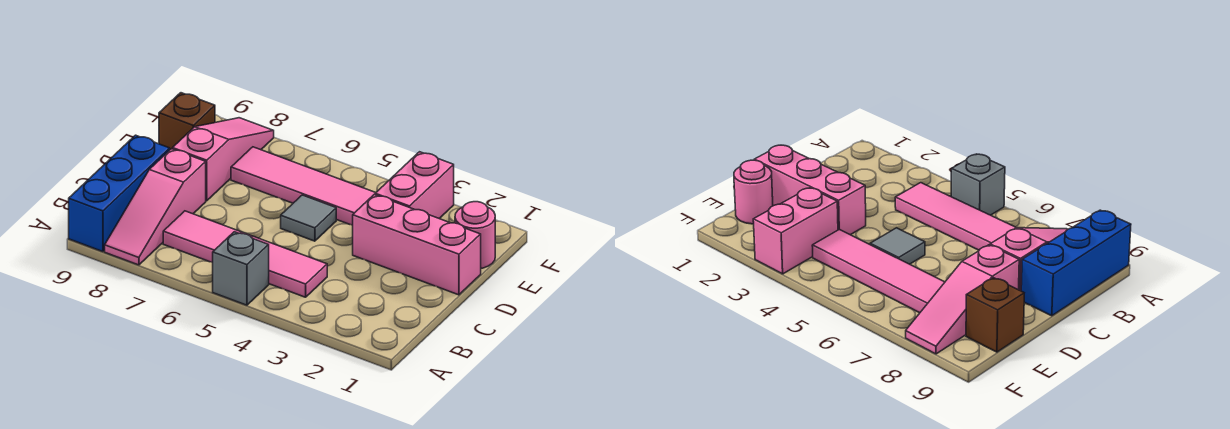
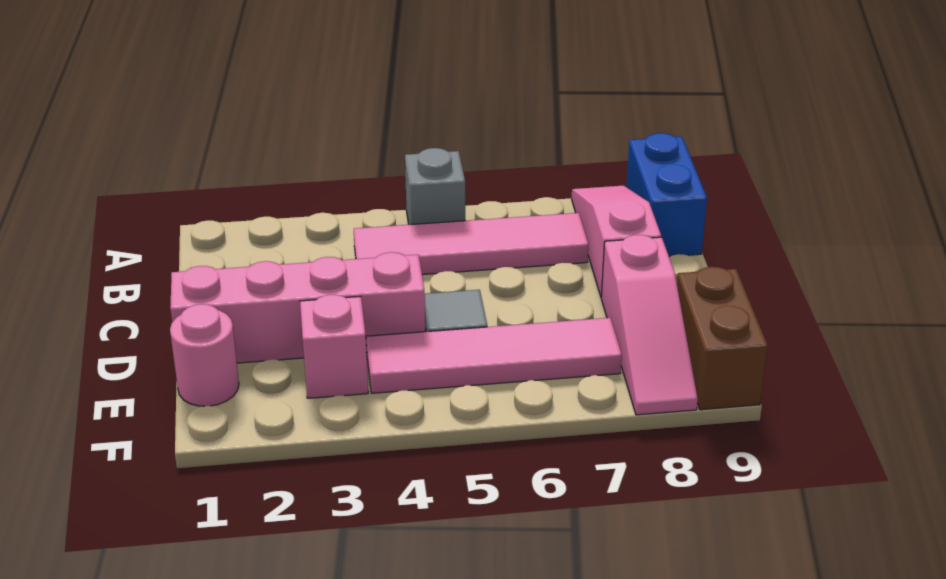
blue 1x3 brick [69,135,170,252] -> blue 1x2 brick [626,133,707,257]
pink 1x3 brick [353,195,481,295] -> pink 1x4 brick [170,252,425,363]
pink 1x2 brick [375,152,454,219] -> pink 1x1 brick [300,295,368,398]
brown 1x1 brick [159,93,215,150] -> brown 1x2 brick [677,267,768,410]

